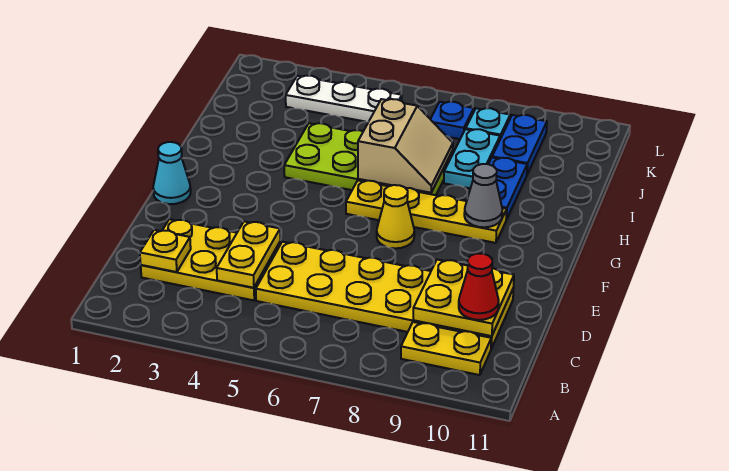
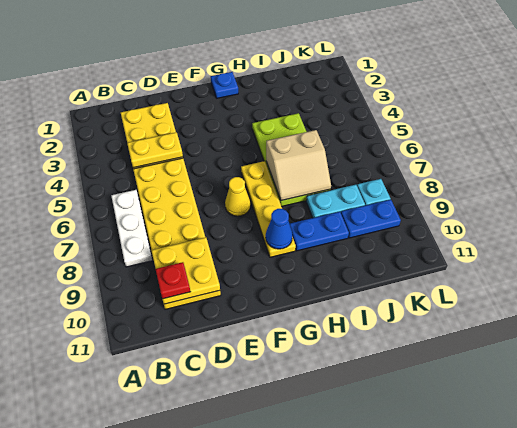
yellow 1x2 plate [401,322,491,375] -> none
yellow 1x1 plate [140,230,191,272] -> none
red 1x1 cone [459,253,499,320] -> red 1x1 plate [156,262,190,299]
cyan 1x1 cone [153,142,191,204] -> none
grey 1x1 cone [464,164,503,227] -> blue 1x1 cone [266,209,293,249]
white 1x3 plate [286,76,402,122] -> white 1x3 plate moved to [111,190,153,267]
blue 1x1 plate [431,102,474,139] -> blue 1x1 plate moved to [211,72,238,98]

